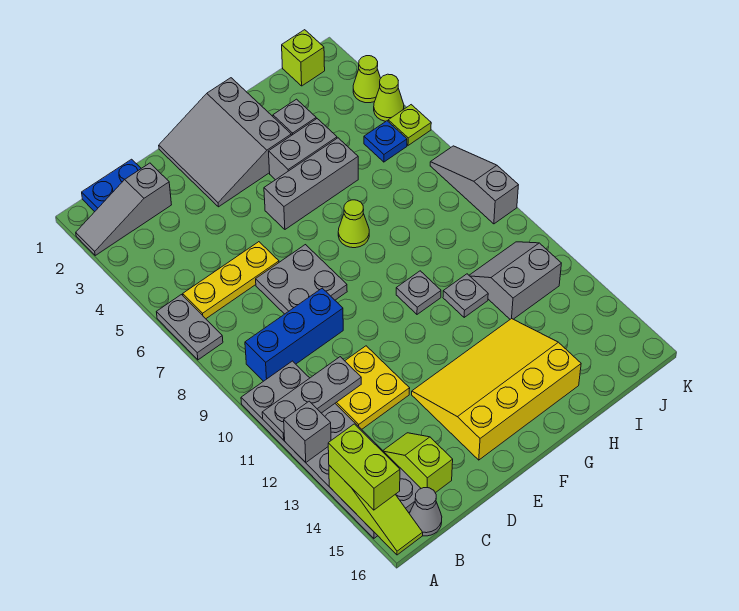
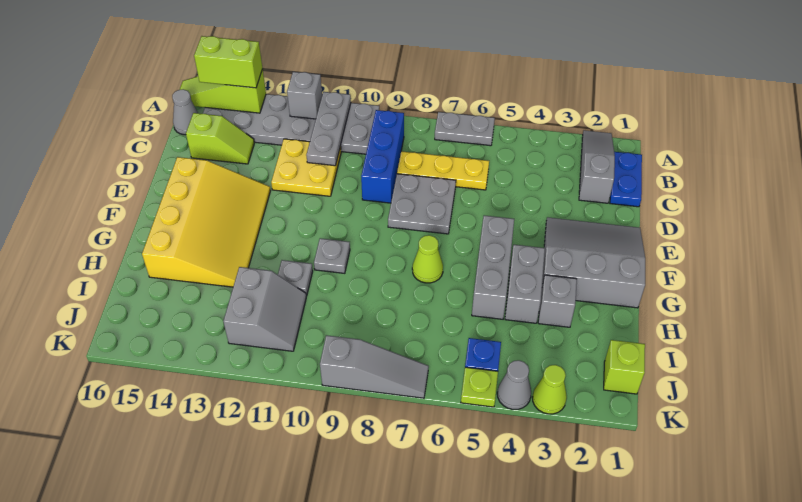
yellow 1x3 plate [183,242,279,319] -> yellow 1x3 plate turned to [397,151,489,190]
lime 1x1 cone [374,74,404,121] -> grey 1x1 cone [497,360,531,409]

